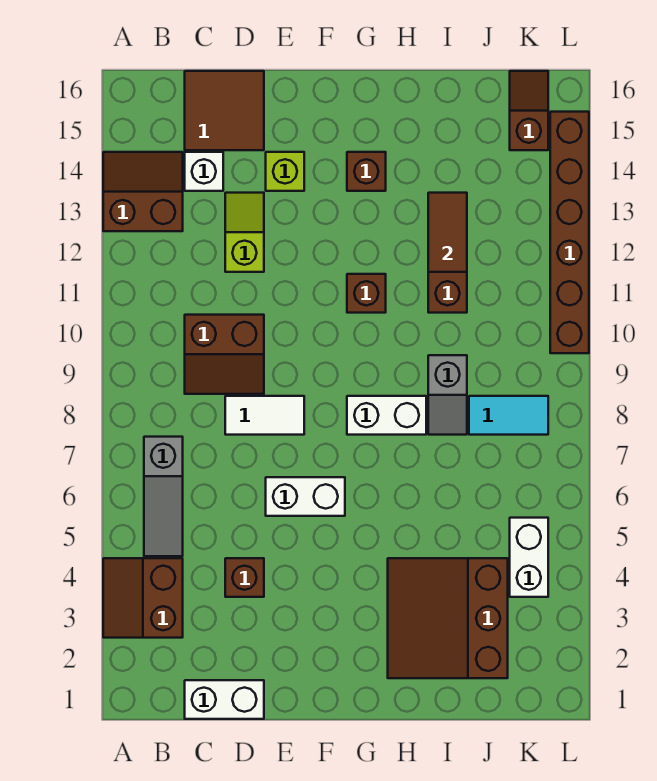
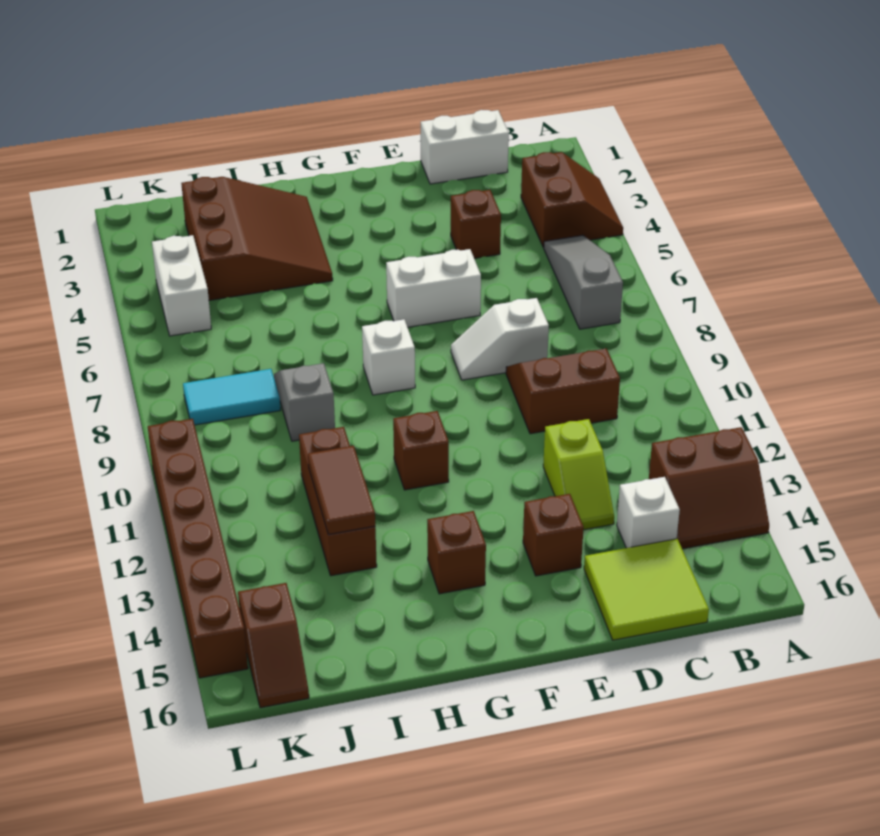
brown 2x2 tile [185,71,264,150] -> lime 2x2 tile [584,539,709,640]
white 1x2 tile [225,396,304,435] -> white 1x2 slope [451,298,549,380]
lime 1x1 brick [266,152,304,191] -> brown 1x1 brick [523,494,584,576]
white 1x2 brick [347,396,426,435] -> white 1x1 brick [362,319,415,395]

